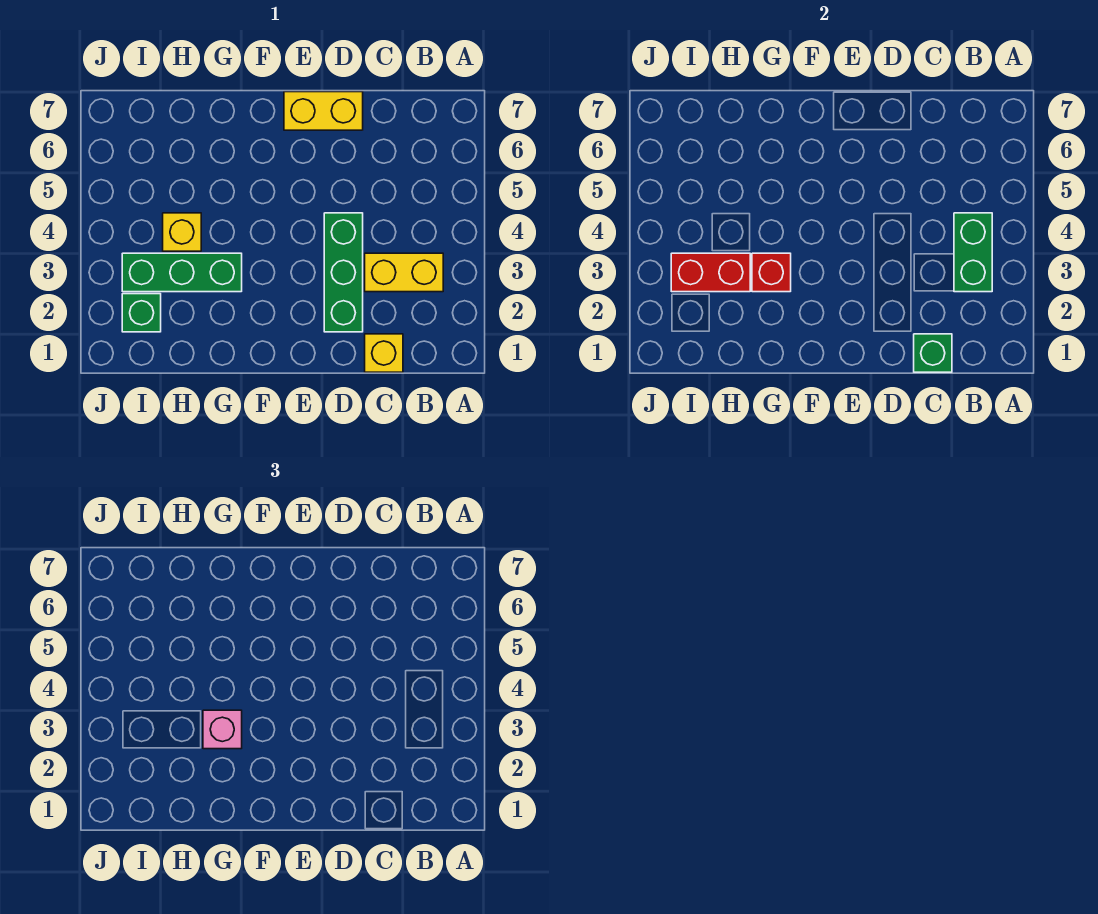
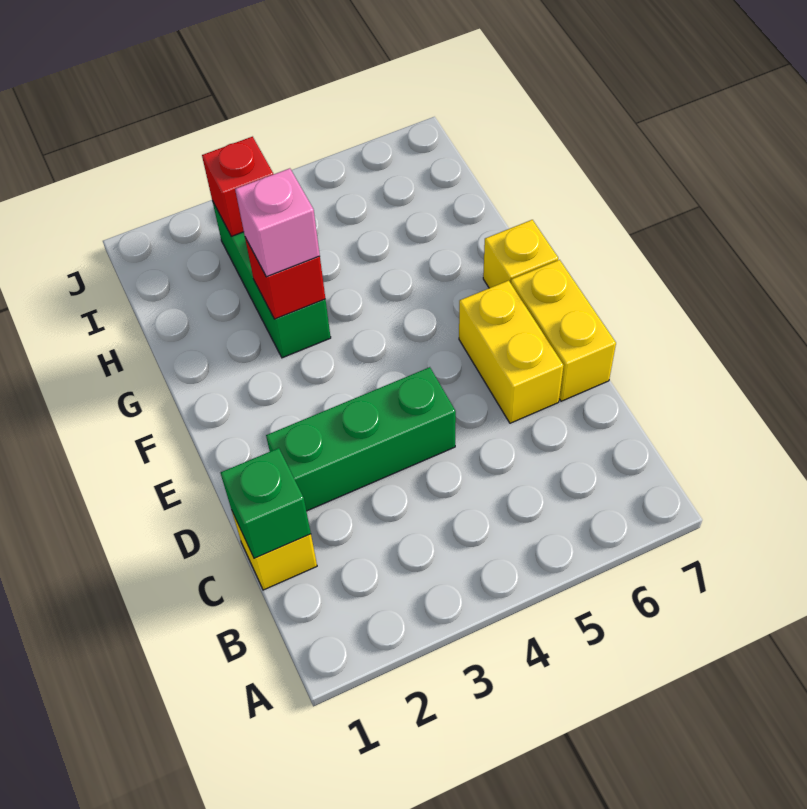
yellow 1x2 brick [365,253,443,292] -> yellow 1x2 brick moved to [459,281,564,423]
green 1x2 brick [954,213,992,292] -> none
red 1x2 brick [671,253,750,292] -> red 1x1 brick [202,137,273,236]
yellow 1x1 brick [163,213,201,251] -> yellow 1x1 brick moved to [483,220,558,288]
green 1x1 brick [122,294,161,332] -> none

